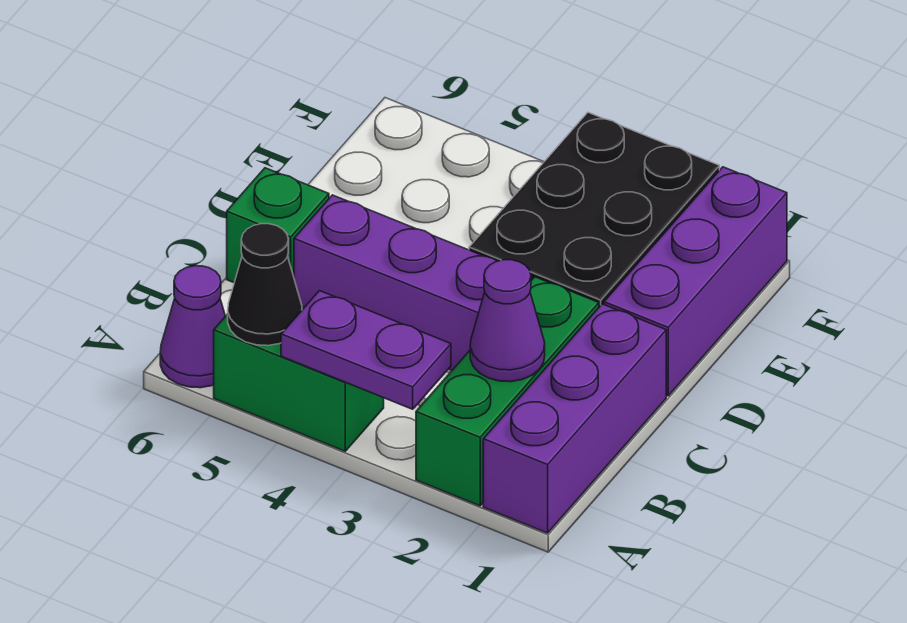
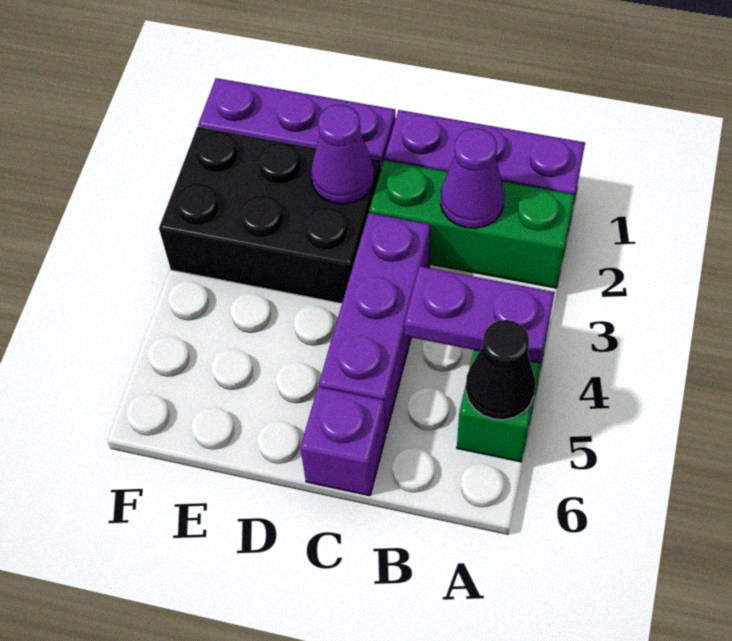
purple 1x2 plate [281,291,451,409] -> purple 1x2 plate turned to [404,266,555,363]
purple 1x1 cone [160,266,225,388] -> purple 1x1 cone moved to [311,105,374,204]
green 1x1 brick [227,168,329,283] -> purple 1x1 brick [300,387,386,496]

